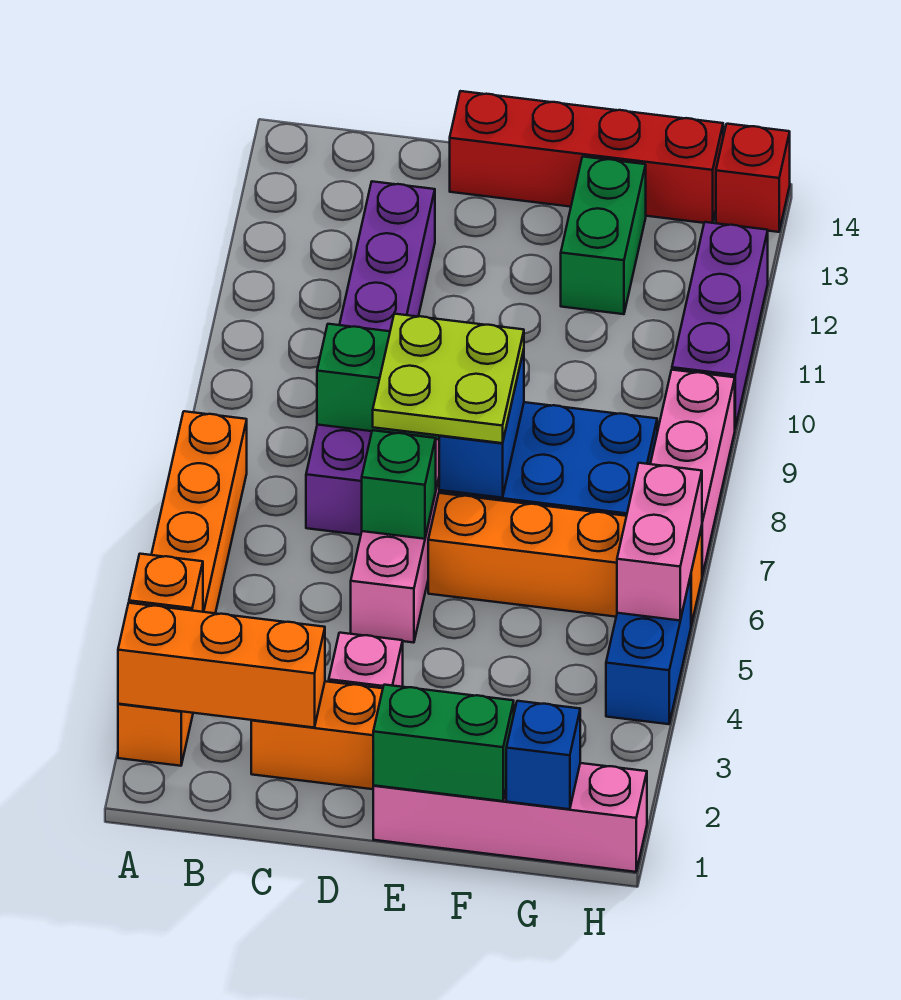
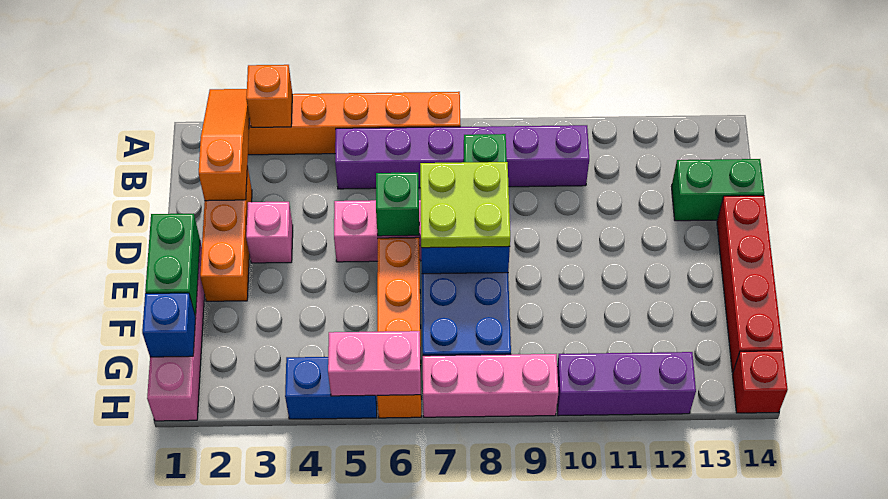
orange 1x3 brick [118,603,325,728] -> orange 1x3 slope [199,89,250,201]
purple 1x6 brick [306,181,435,535] -> purple 1x6 brick moved to [335,125,589,189]
green 1x2 brick [561,157,646,314] -> green 1x2 brick moved to [672,159,764,221]

